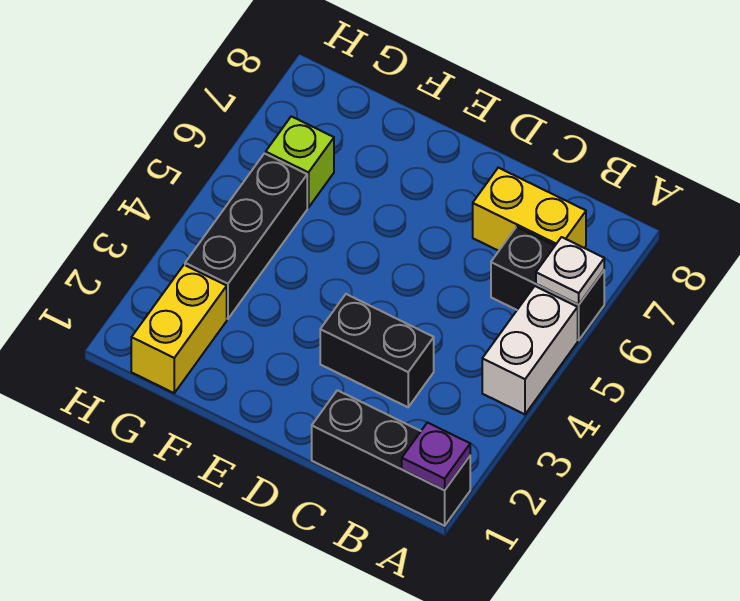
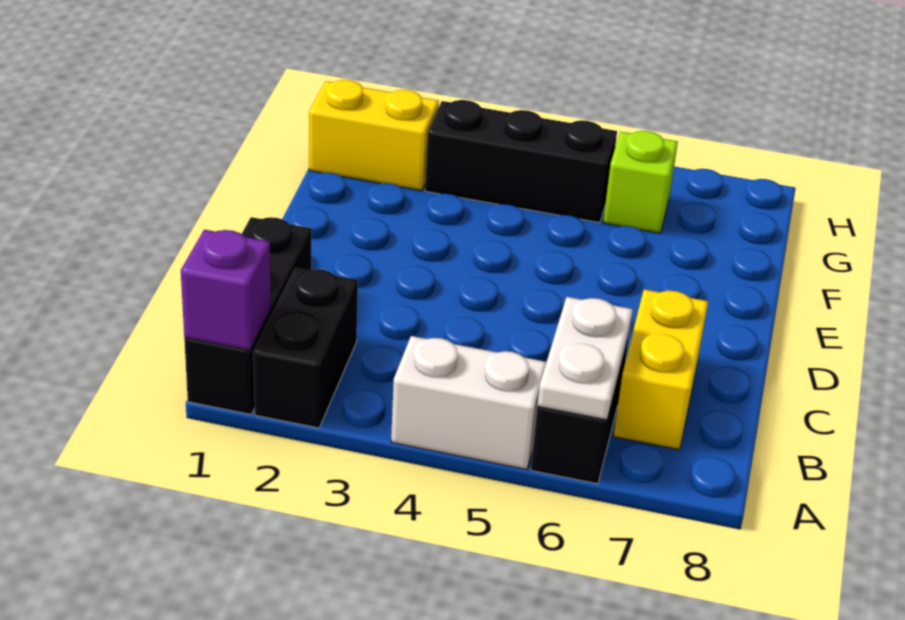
purple 1x1 plate [402,422,470,490] -> purple 1x1 brick [181,230,271,350]
white 1x1 plate [536,237,604,305] -> white 1x2 plate [538,297,633,420]
black 1x2 brick [320,294,434,407] -> black 1x2 brick moved to [253,268,358,428]

